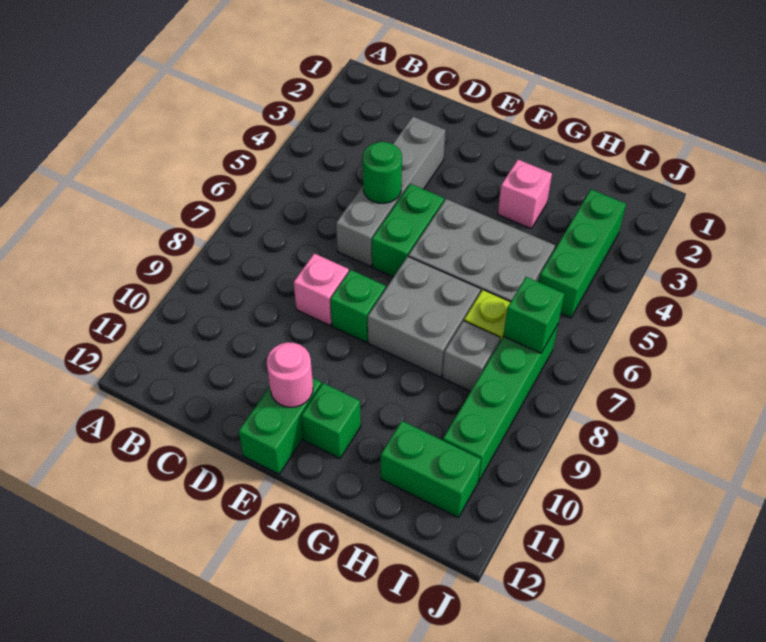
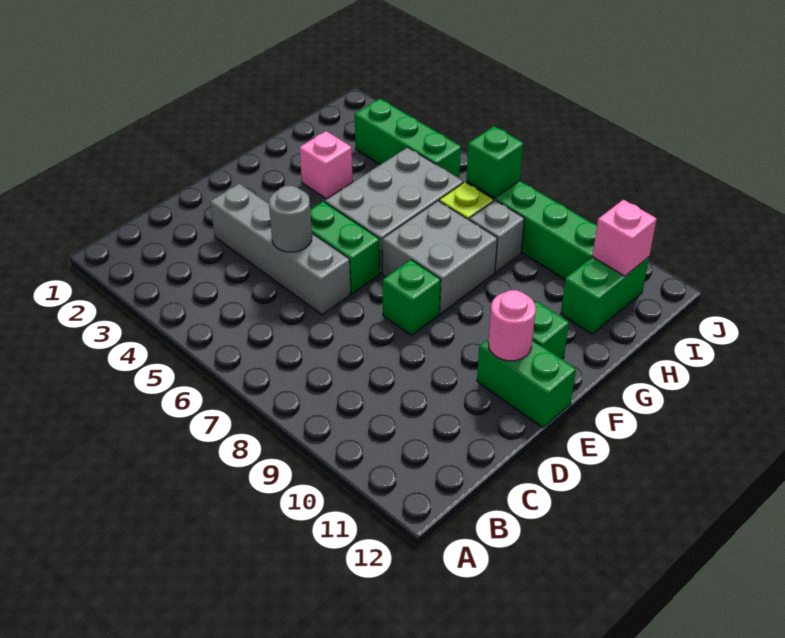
green 1x1 round brick [363,142,402,203] -> grey 1x1 round brick [269,186,312,252]
pink 1x1 brick [294,253,349,325] -> pink 1x1 brick moved to [592,200,657,276]

